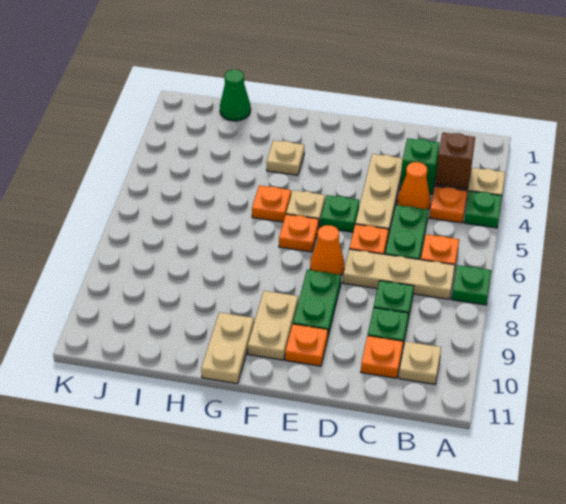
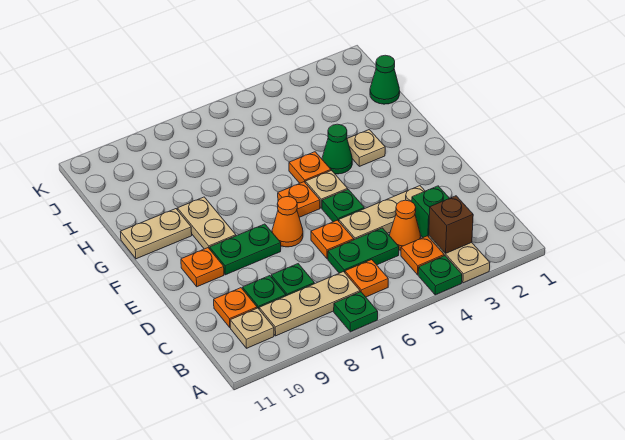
tan 1x3 plate [343,249,455,299] -> tan 1x3 plate turned to [259,272,360,336]
tan 1x2 plate [248,291,298,360] -> tan 1x2 plate turned to [177,197,236,249]
none -> green 1x1 cone [322,124,352,174]

